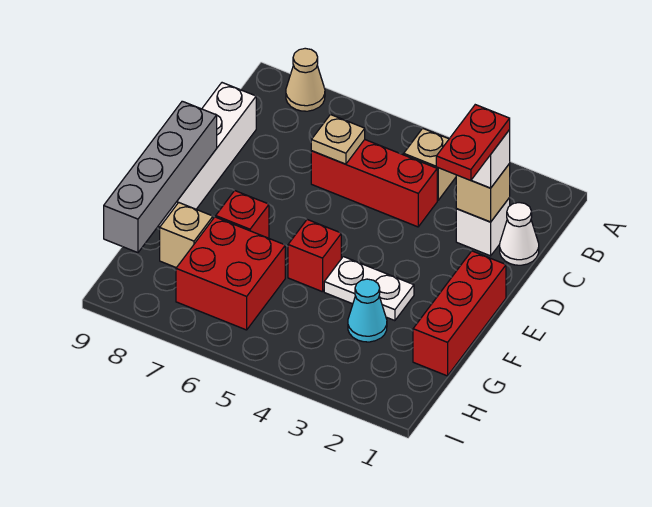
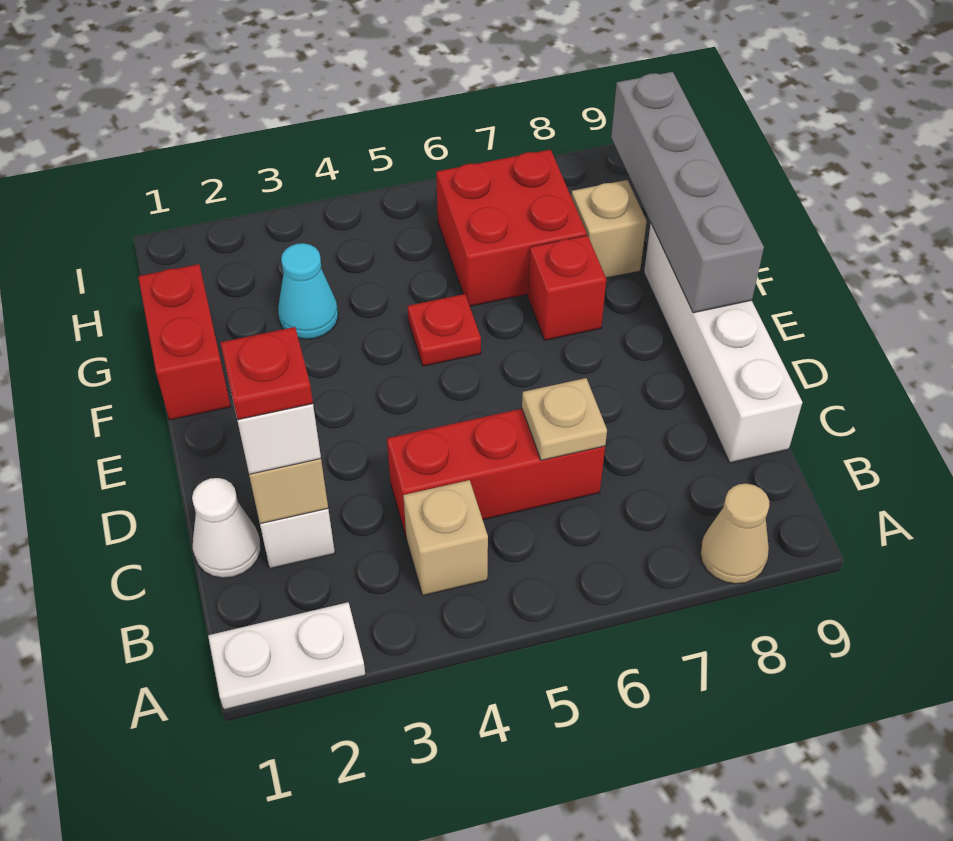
red 1x2 plate [436,105,510,181] -> red 1x1 plate [221,327,313,420]
red 1x3 brick [413,251,506,376] -> red 1x2 brick [138,264,231,420]
white 1x2 plate [324,257,414,321] -> white 1x2 plate moved to [208,602,365,710]
red 1x1 brick [288,220,341,292] -> red 1x1 plate [408,294,481,366]

